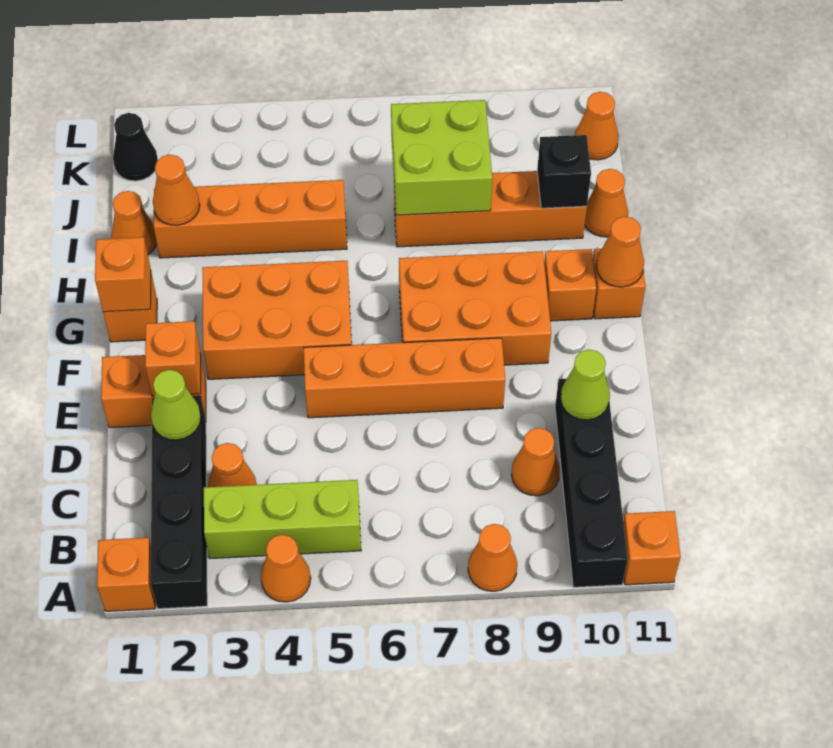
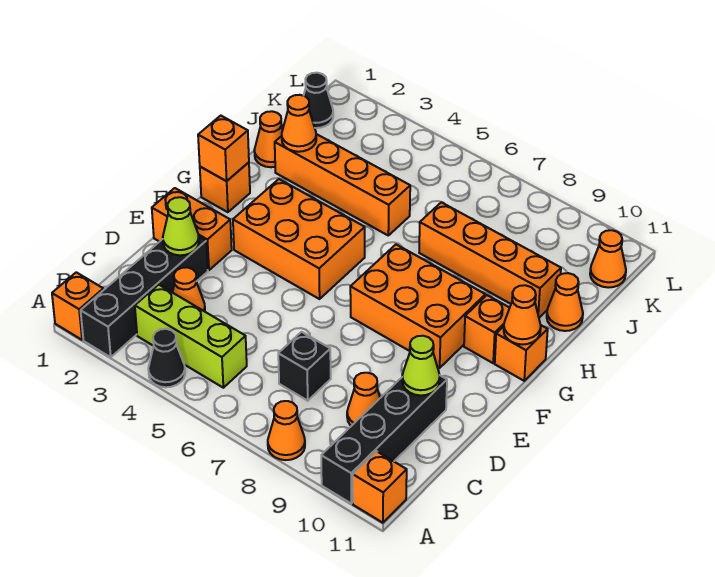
orange 1x1 cone [261,535,311,602] -> black 1x1 cone [148,329,185,387]
orange 1x1 brick [145,321,201,396] -> none
orange 1x4 brick [304,338,505,418] -> none
lime 2x2 brick [391,100,492,215] -> none
black 1x1 brick [537,135,591,208] -> black 1x1 brick moved to [278,332,331,401]

